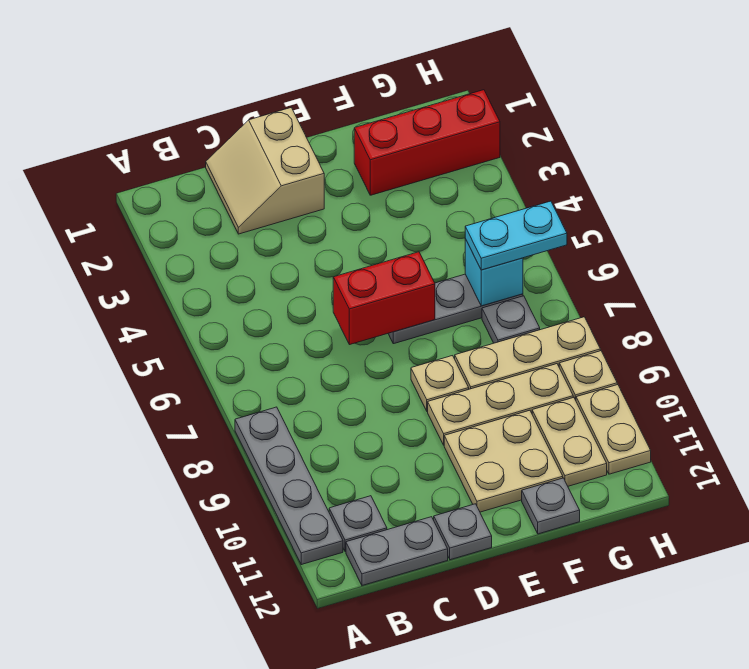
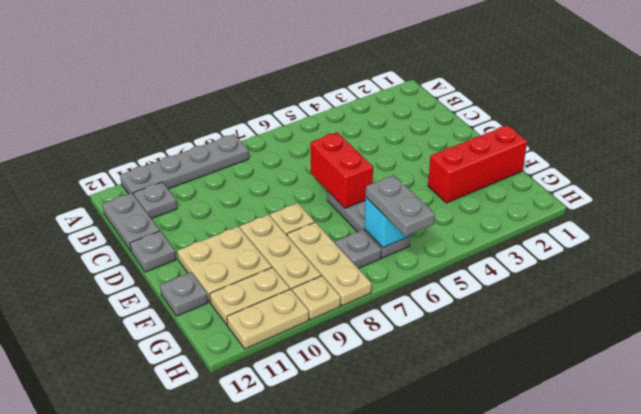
tan 2x2 slope [206,108,324,234] -> none
red 1x3 brick [354,90,500,195] -> red 1x3 brick turned to [428,125,527,203]
cyan 1x2 plate [465,201,567,270] -> grey 1x2 plate [366,175,435,236]

